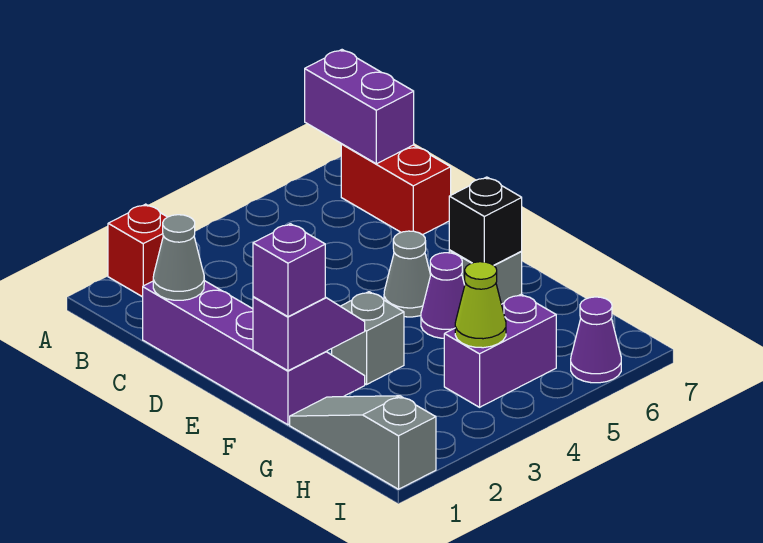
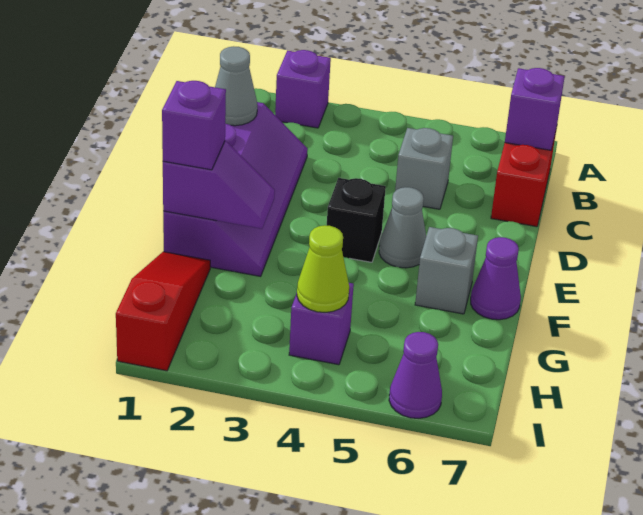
red 1x1 brick [108,204,167,297] -> purple 1x1 brick [275,50,331,128]
purple 1x2 brick [305,50,414,164] -> purple 1x1 brick [505,68,565,150]
grey 1x1 brick [332,292,404,384] -> grey 1x1 brick moved to [395,128,453,209]
purple 1x1 cone [421,253,465,338] -> purple 1x1 cone moved to [471,237,521,320]
black 1x1 brick [449,177,522,265] -> black 1x1 brick moved to [327,178,386,262]
grey 1x3 slope [290,396,436,489] -> red 1x3 slope [116,252,210,371]
purple 1x2 brick [444,294,556,407] -> purple 1x1 brick [289,283,354,365]

